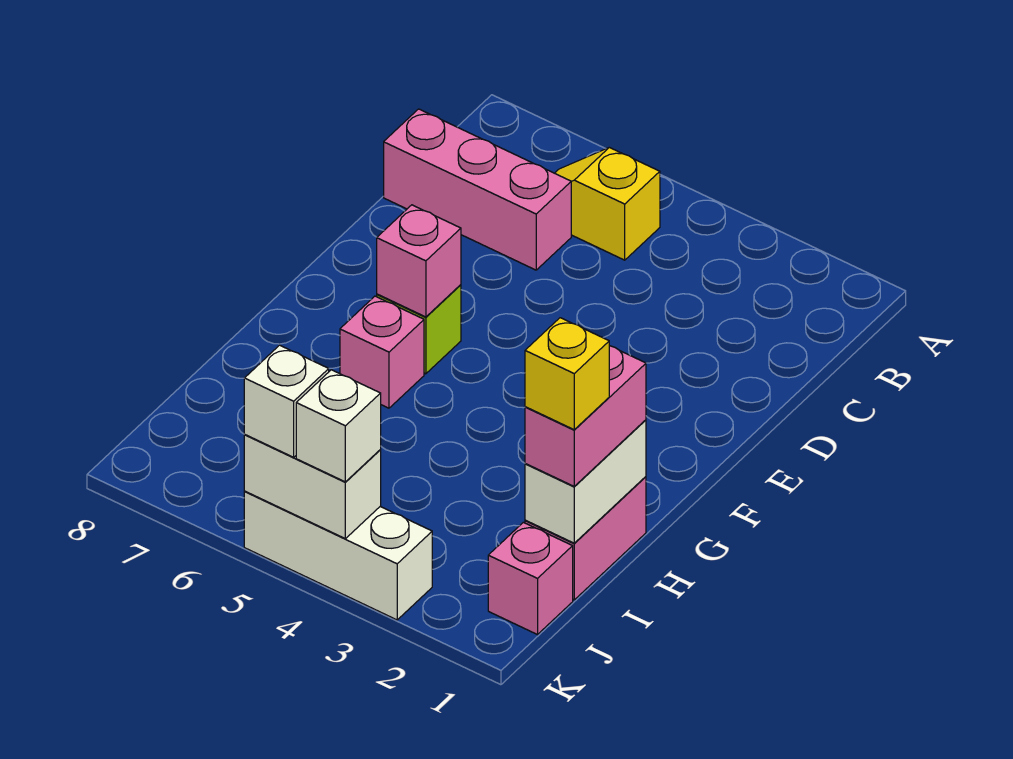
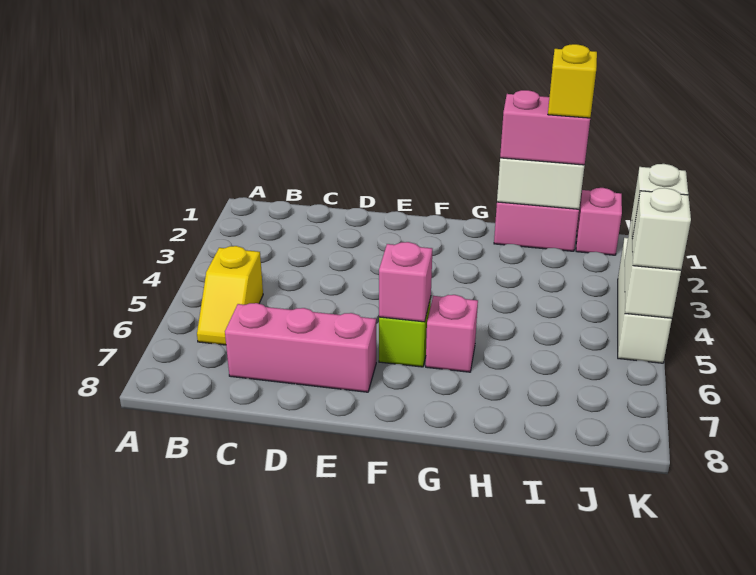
pink 1x3 brick [384,109,571,270] -> pink 1x3 brick turned to [225,303,376,392]

